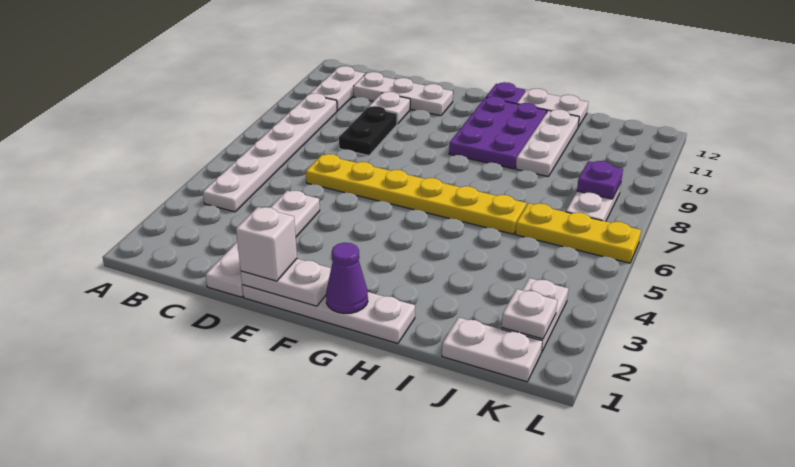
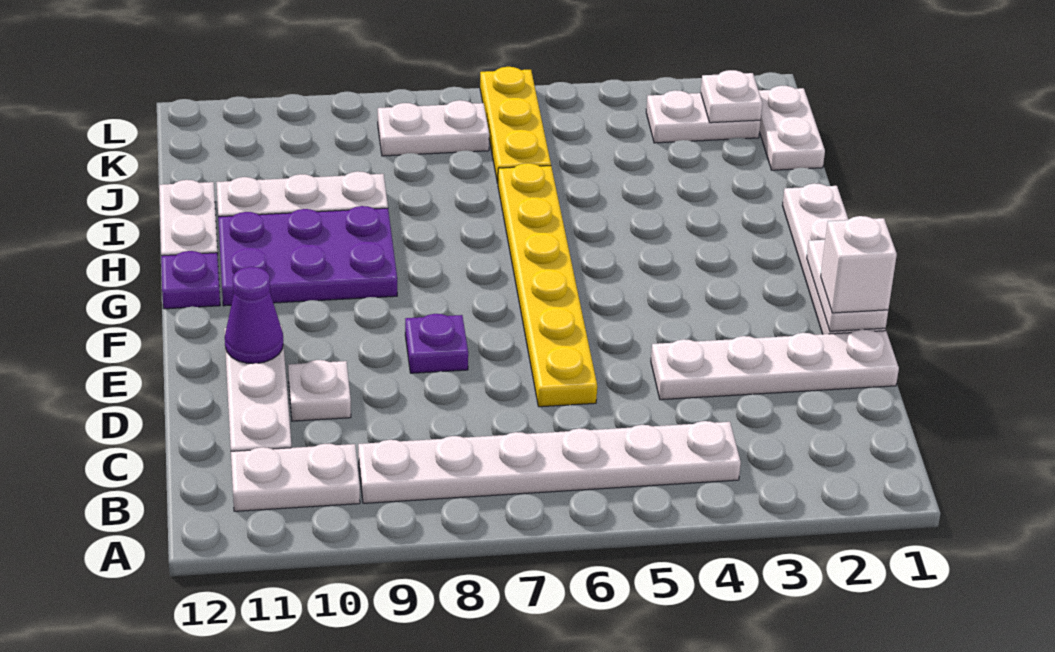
black 1x2 plate [339,106,397,156] -> none
purple 1x1 cone [326,243,368,313] -> purple 1x1 cone moved to [225,267,283,364]
purple 1x1 plate [577,161,623,199] -> purple 1x1 plate moved to [405,314,468,373]

